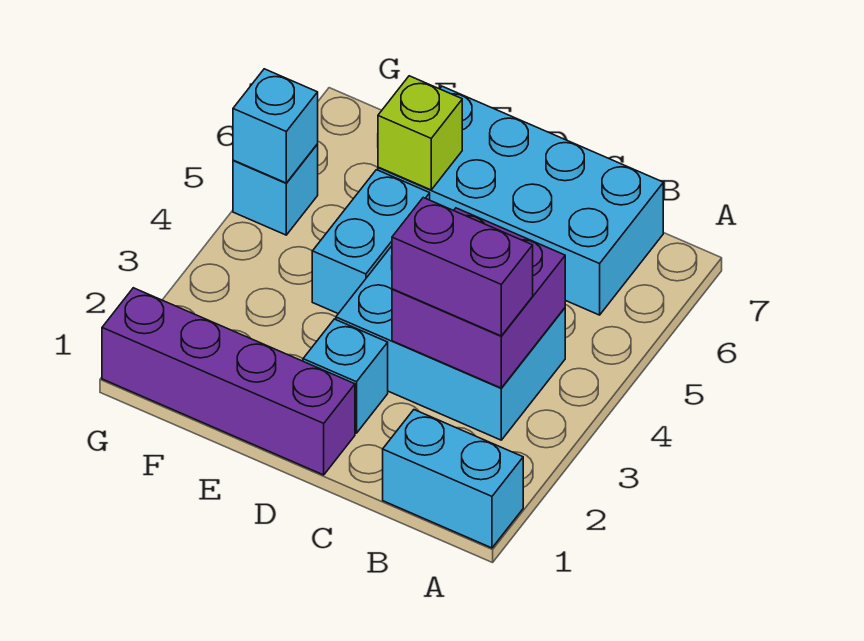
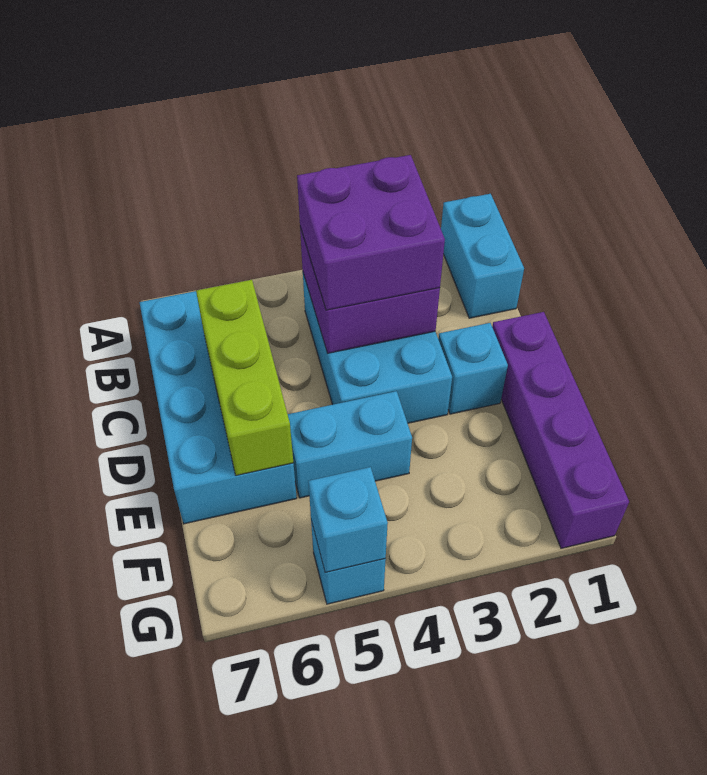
purple 1x2 brick [392,198,533,336] -> purple 2x2 brick [297,155,445,310]
lime 1x1 brick [378,76,462,190] -> lime 1x3 brick [196,280,293,476]

